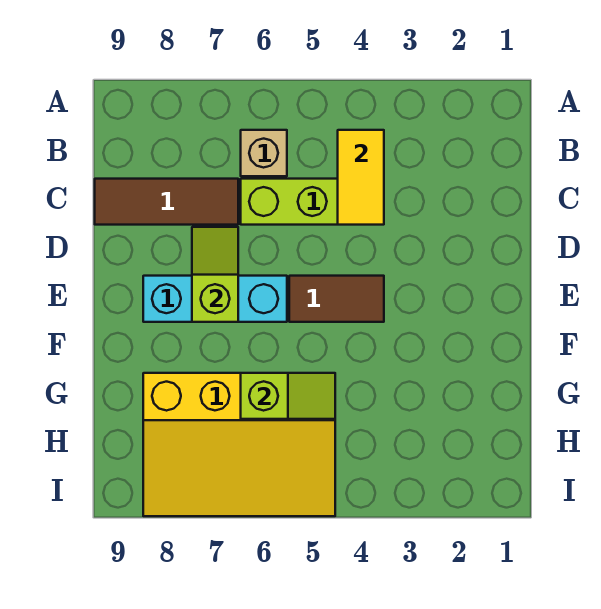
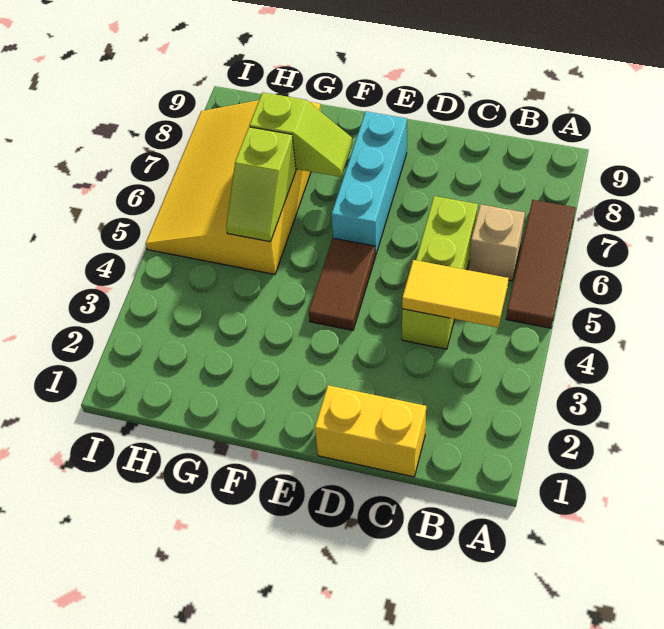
none -> yellow 1x2 brick [315,385,426,477]
brown 1x3 tile [95,179,238,225] -> brown 1x3 tile moved to [506,200,576,328]
lime 1x2 slope [192,227,238,322] -> lime 1x2 slope moved to [249,92,352,177]

